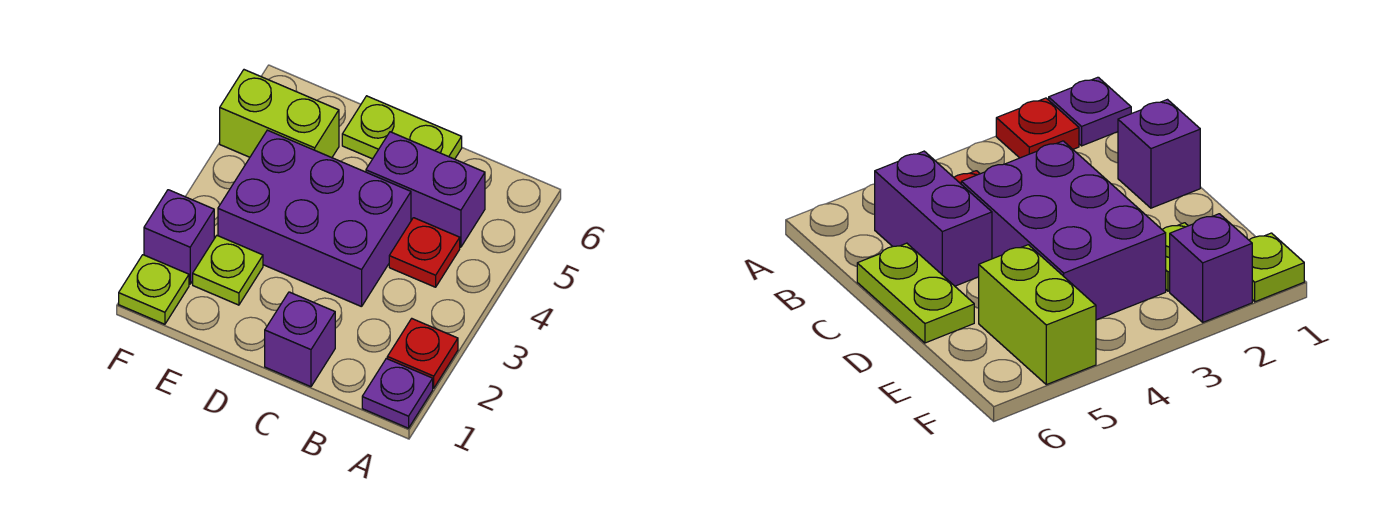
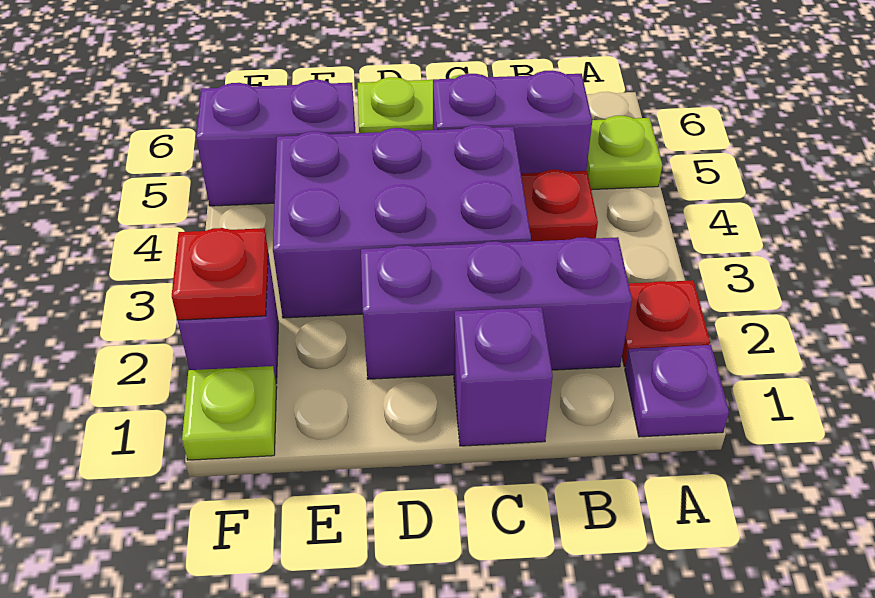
none -> purple 1x3 brick [361,237,632,379]
lime 1x1 plate [193,236,263,305] -> lime 1x1 plate moved to [586,116,662,190]
lime 1x2 brick [220,70,339,158] -> purple 1x2 brick [196,80,356,206]
none -> red 1x1 plate [172,228,268,320]

